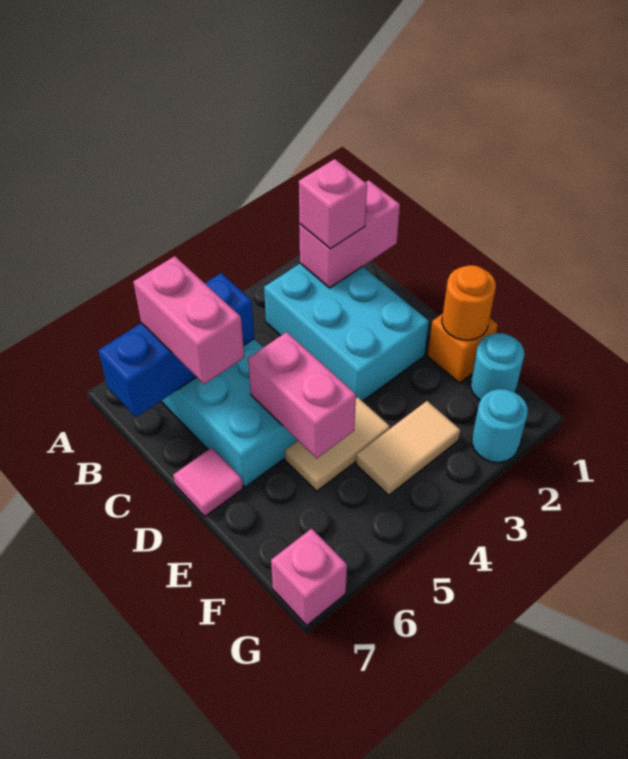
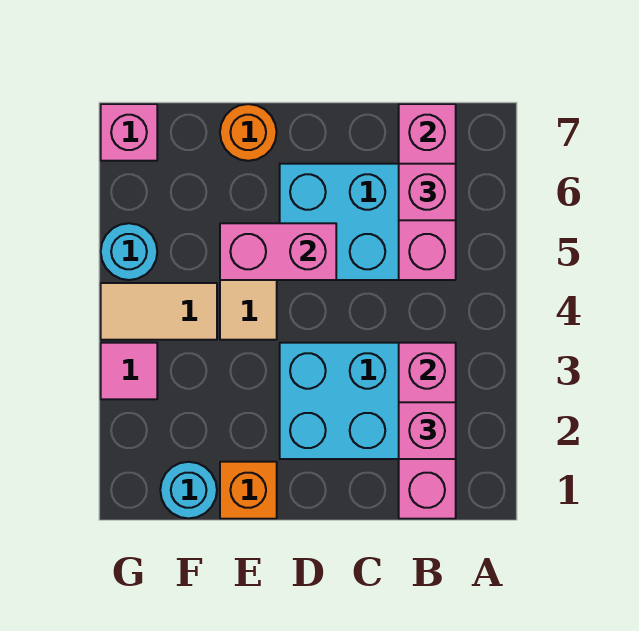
pink 1x2 brick [299,180,400,288] -> pink 1x3 brick [399,343,456,519]
blue 1x3 brick [98,273,254,417] -> pink 1x3 brick [399,104,456,280]
pink 1x2 brick [133,256,244,384] -> pink 1x1 brick [399,164,456,220]
pink 1x1 tile [173,448,243,516] -> pink 1x1 tile moved to [101,343,157,399]
orange 1x1 round brick [442,265,496,340] -> orange 1x1 round brick moved to [220,104,277,161]
tan 1x2 tile [356,401,460,495] -> tan 1x2 tile turned to [101,283,217,340]
cyan 1x1 round brick [472,389,528,462] -> cyan 1x1 round brick moved to [101,223,157,280]

